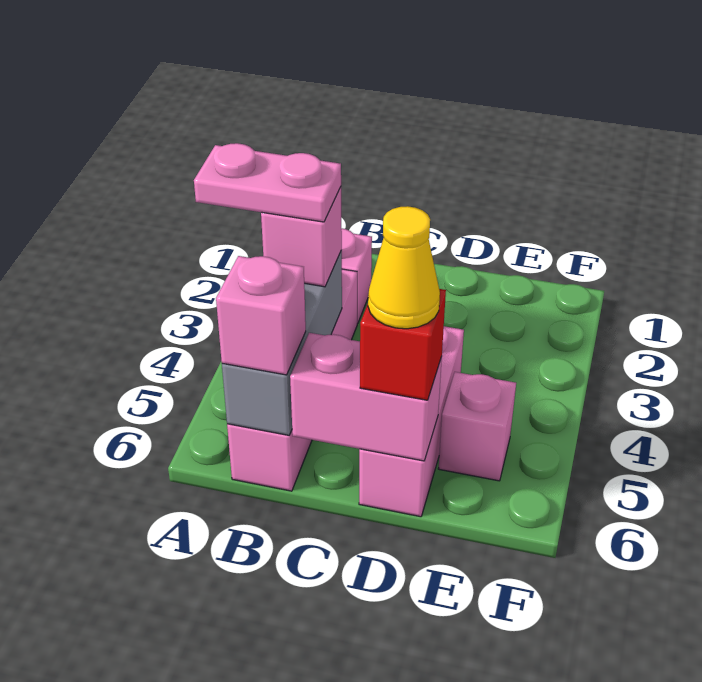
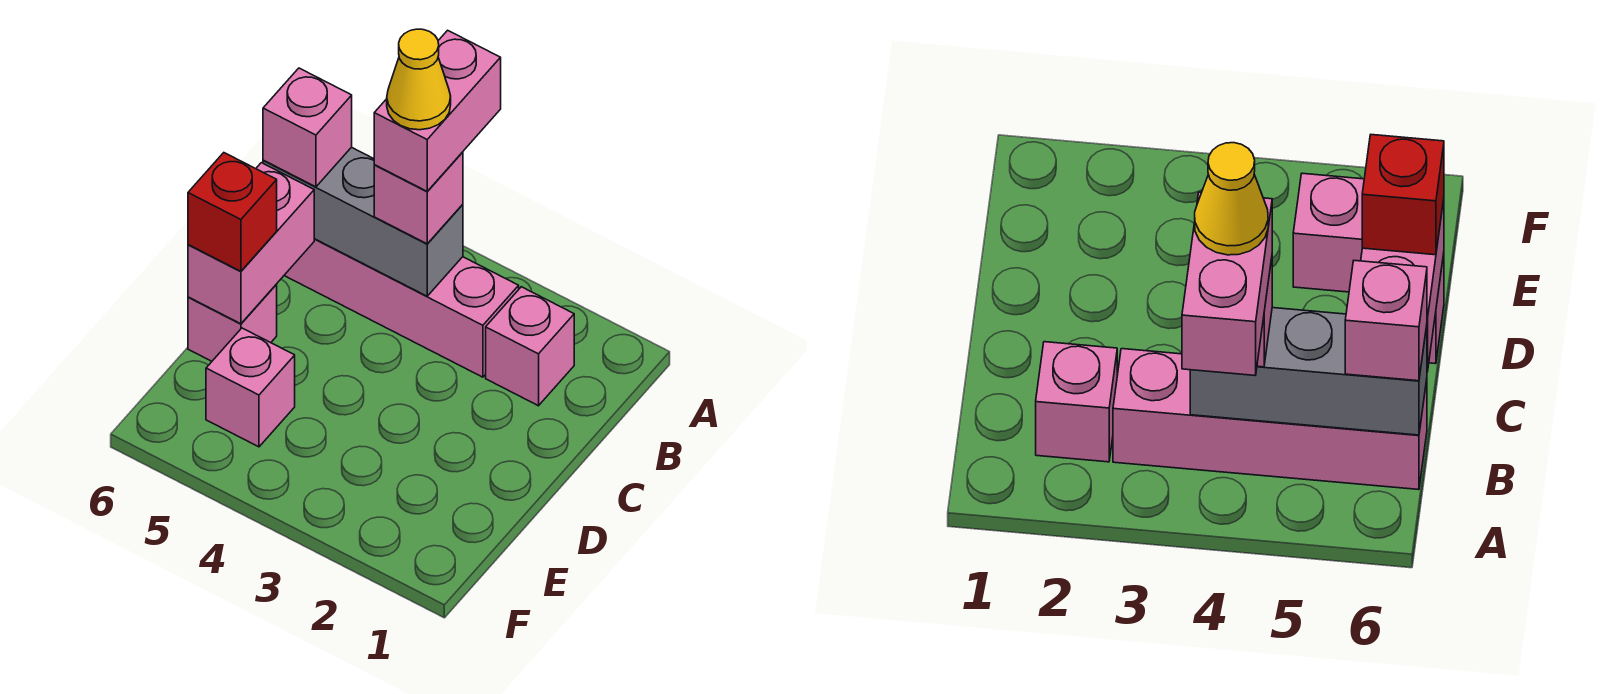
pink 1x2 plate [194,143,341,222] -> pink 1x2 brick [374,30,501,191]
pink 1x3 brick [359,326,464,517] -> pink 1x1 brick [188,285,277,361]
yellow 1x1 cone [368,206,440,329] -> yellow 1x1 cone moved to [387,29,451,130]

